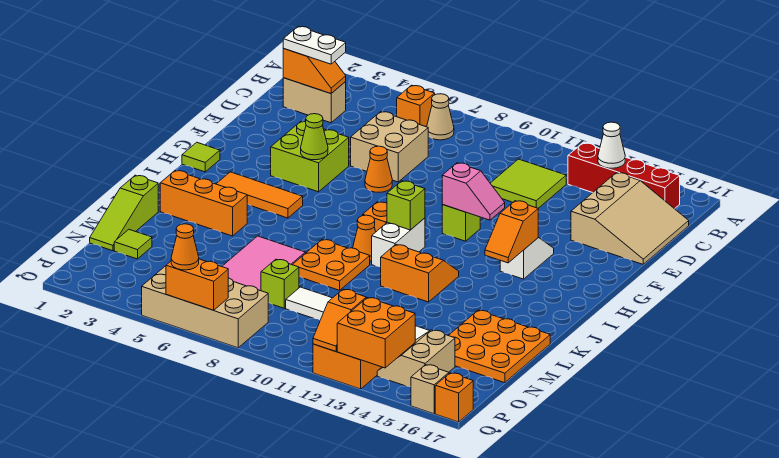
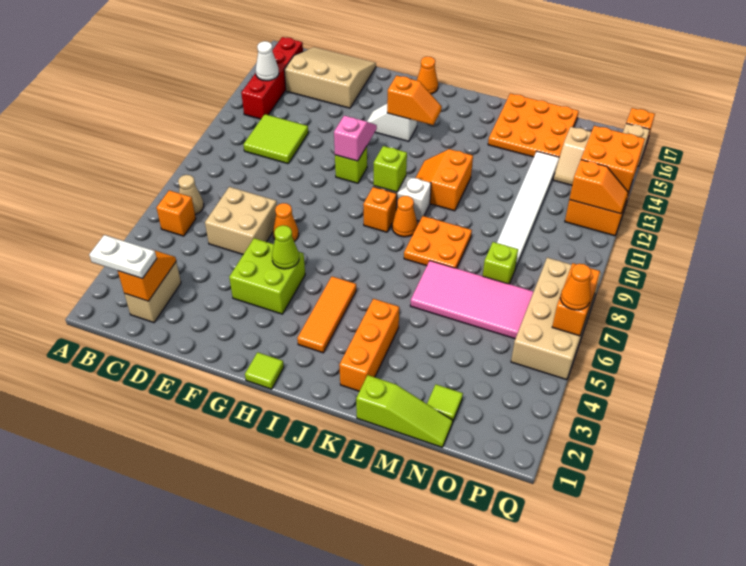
white 1x2 plate [283,26,346,64] -> white 1x2 plate turned to [89,235,157,279]
none -> orange 1x1 cone [417,57,438,94]

